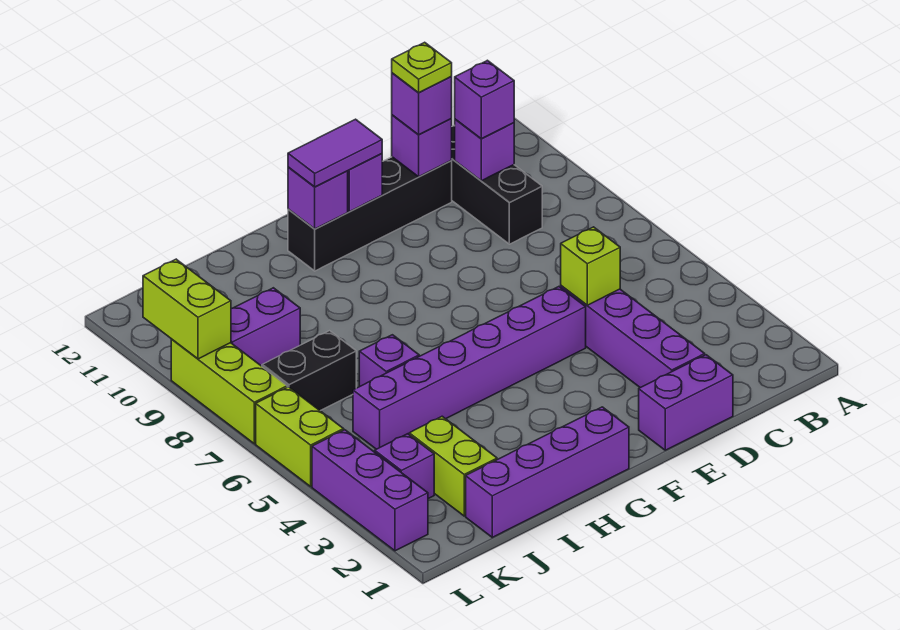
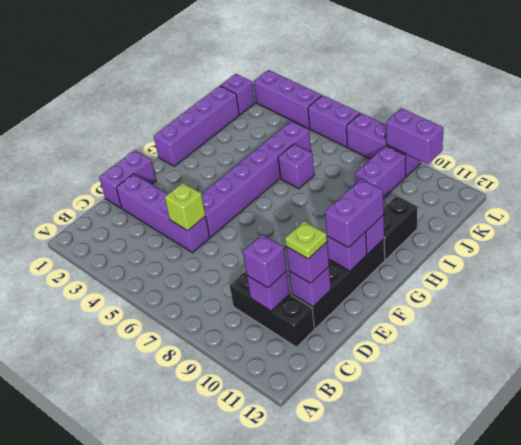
purple 1x2 tile [288,119,382,187] -> purple 1x2 brick [325,179,384,248]
lime 1x2 brick [409,416,497,516] -> none
black 1x2 brick [262,331,356,411] -> black 1x2 brick moved to [384,196,417,260]
purple 1x1 brick [375,434,434,499] -> purple 1x1 brick moved to [221,74,255,115]
lime 1x2 brick [256,387,344,486] -> purple 1x2 brick [308,95,360,147]
lime 1x3 brick [171,339,287,444] -> purple 1x3 brick [346,113,421,177]
lime 1x2 brick [143,259,231,359] -> purple 1x2 brick [386,108,443,164]

